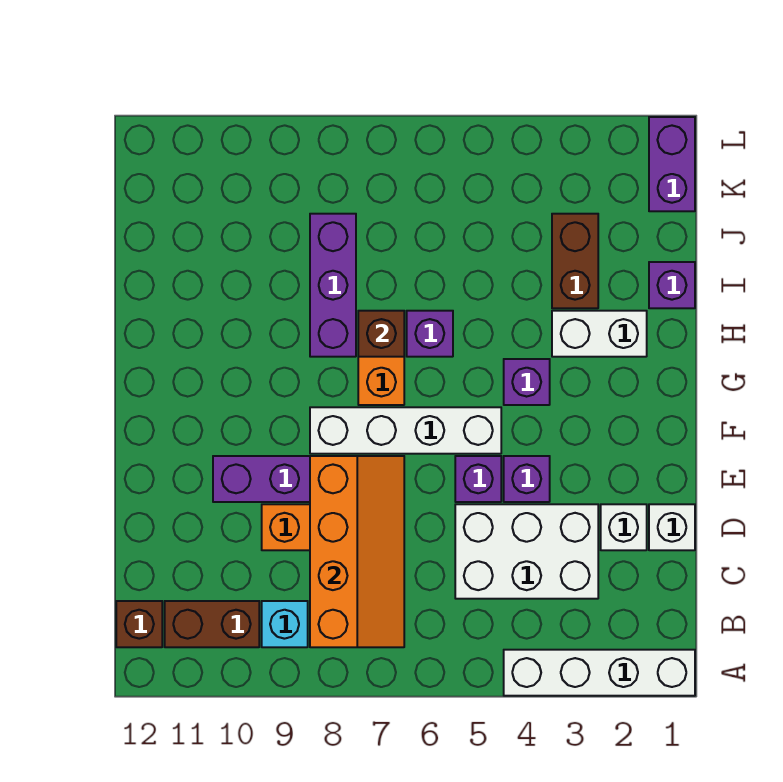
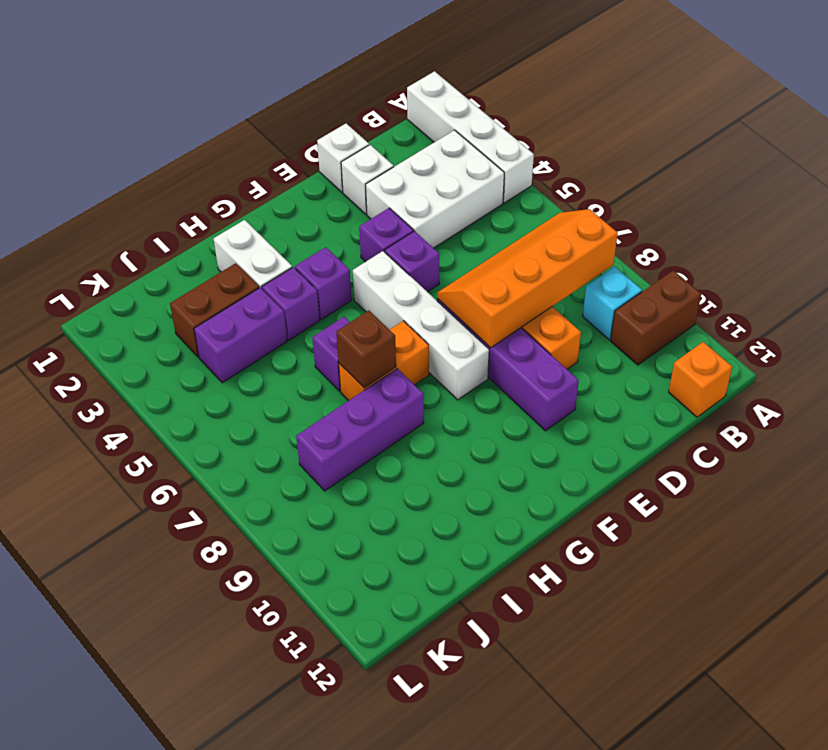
brown 1x2 brick [165,601,259,647] -> brown 1x2 brick turned to [611,270,701,365]
brown 1x1 brick [116,601,162,647] -> orange 1x1 brick [669,342,732,417]
white 2x3 brick [455,504,598,599] -> white 2x3 brick turned to [366,130,504,248]
purple 1x1 brick [649,262,695,308] -> purple 1x1 brick moved to [262,267,320,340]
purple 1x2 brick [649,117,695,211] -> purple 1x2 brick moved to [194,288,287,383]

